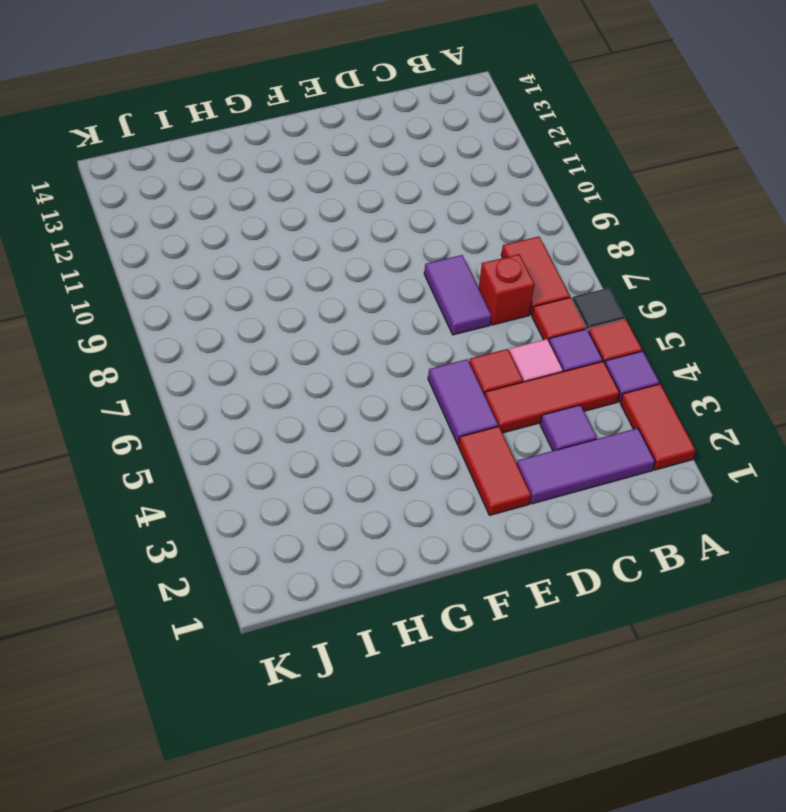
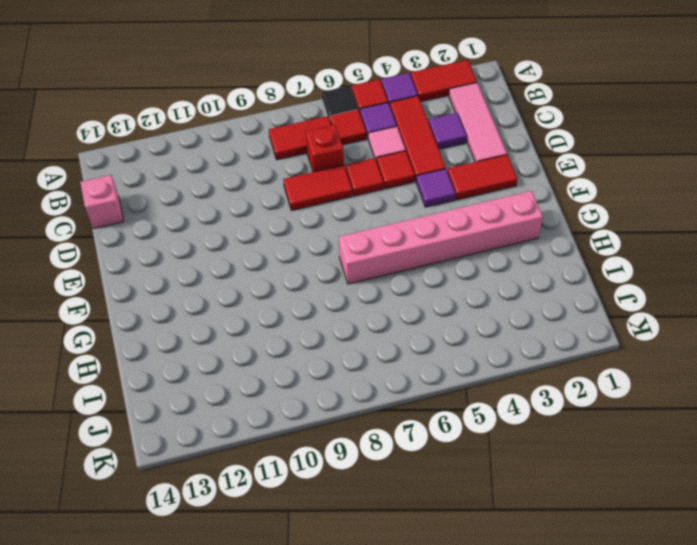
purple 1x3 tile [517,428,655,504] -> pink 1x3 tile [449,83,507,162]
none -> pink 1x1 brick [80,175,123,229]
none -> red 1x1 tile [346,158,384,196]
purple 1x2 tile [424,255,492,335] -> red 1x2 tile [283,165,352,211]
purple 1x2 tile [428,359,498,445] -> purple 1x1 tile [416,169,455,207]
none -> pink 1x6 brick [339,191,543,284]

